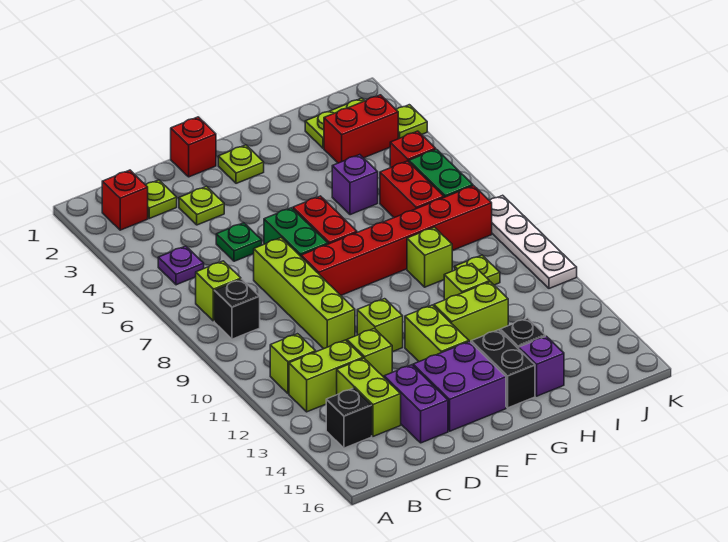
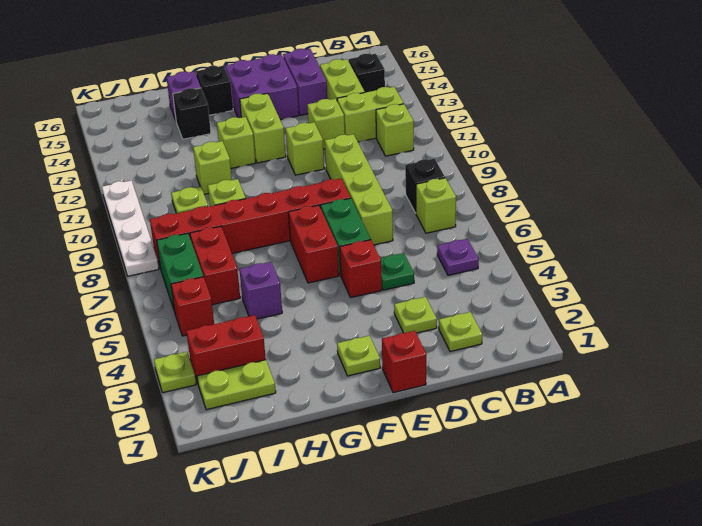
red 1x1 brick [102,170,148,230] -> red 1x1 brick moved to [340,240,382,298]
lime 1x2 brick [434,282,508,342] -> lime 1x1 brick [217,117,256,168]
black 1x2 brick [471,330,535,408] -> black 1x1 brick [196,66,233,115]

